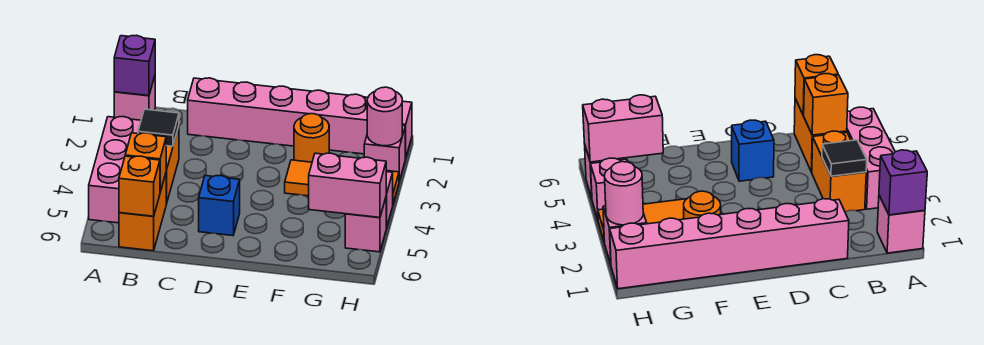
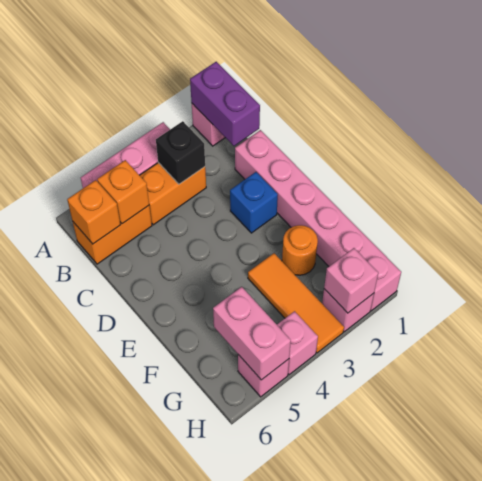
purple 1x1 brick [114,35,155,96] -> purple 1x2 brick [190,62,260,146]
black 1x1 tile [138,109,179,146] -> black 1x1 brick [156,121,205,184]
blue 1x1 brick [199,175,240,236] -> blue 1x1 brick moved to [230,172,278,233]
pink 1x1 round brick [367,87,402,146] -> pink 1x1 brick [324,248,378,313]

